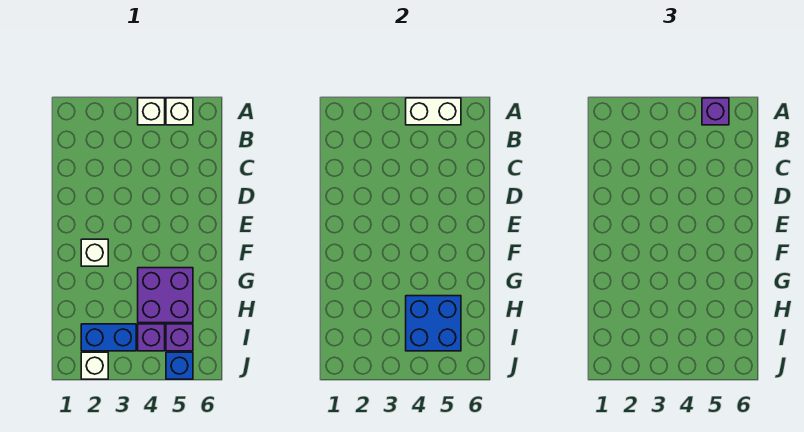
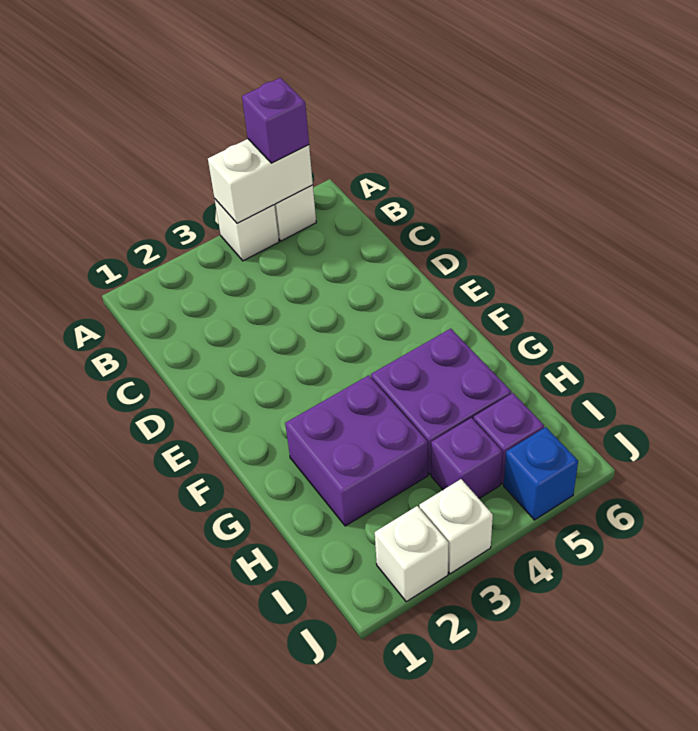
white 1x1 brick [81,239,108,266] -> white 1x1 brick moved to [419,479,493,574]
none -> purple 2x2 brick [285,375,428,526]
blue 2x2 brick [406,296,461,351] -> none
blue 1x2 brick [81,324,136,351] -> none

